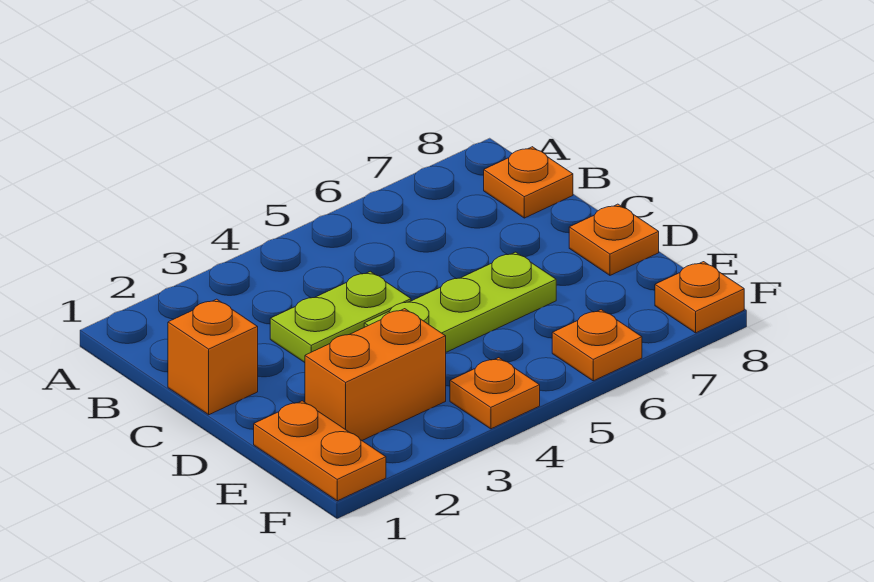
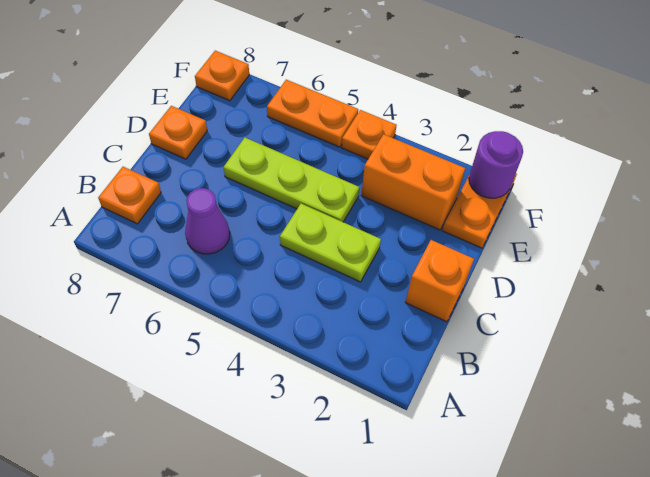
none -> purple 1x1 cone [185,188,230,254]
none -> purple 1x1 round brick [469,131,523,198]
orange 1x1 plate [552,310,642,381] -> orange 1x2 plate [267,80,358,147]

